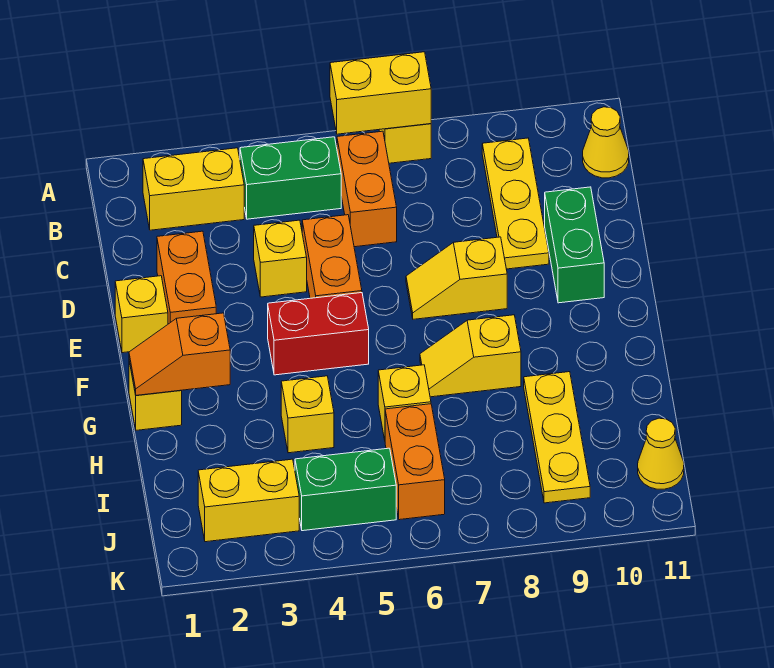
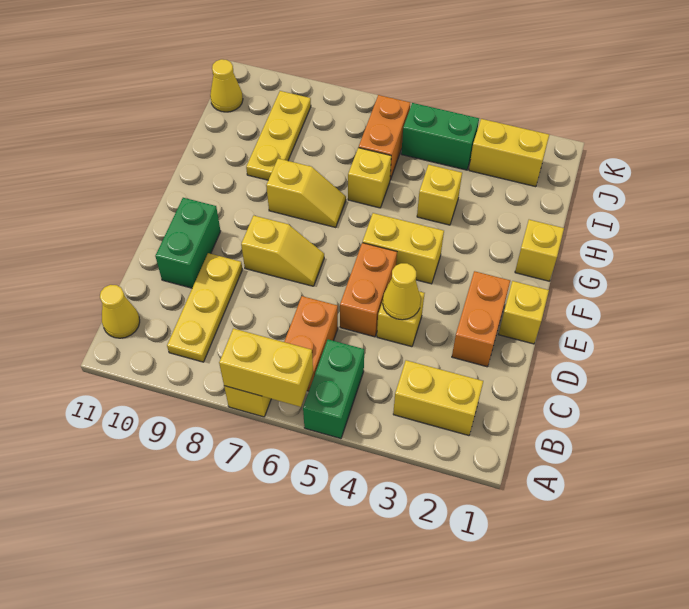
green 1x2 brick [240,137,341,219] -> green 1x2 brick turned to [303,339,364,439]
none -> yellow 1x1 cone [383,263,421,320]
red 1x2 brick [268,293,369,375] -> yellow 1x2 brick [362,213,444,284]
orange 1x2 slope [129,313,230,395] -> none

